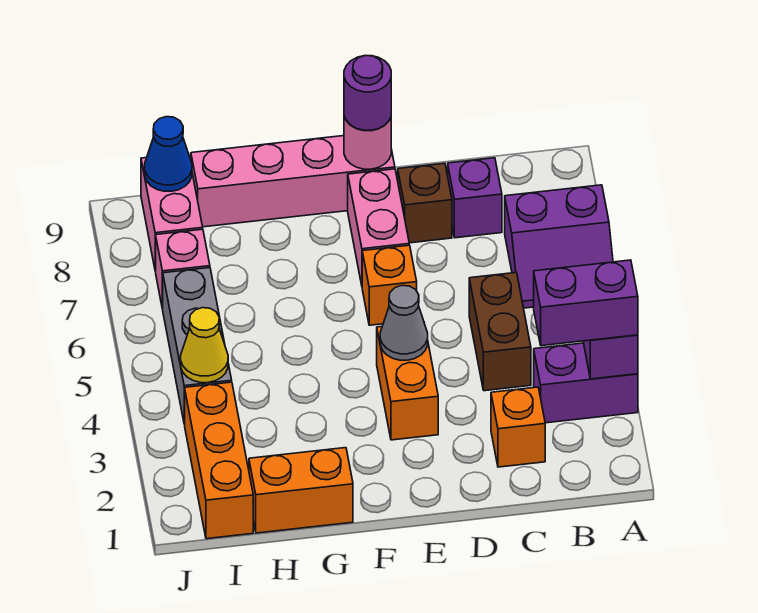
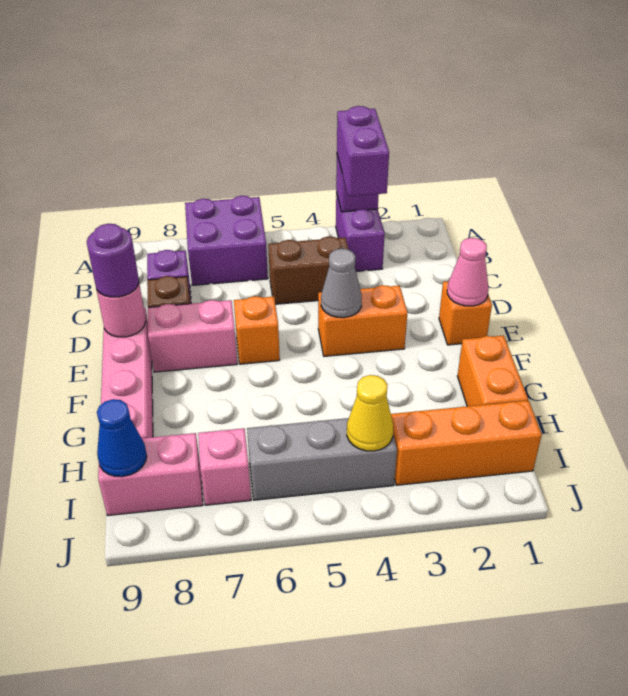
purple 2x2 slope [505,185,613,308] -> purple 2x2 brick [185,196,268,285]
orange 1x1 brick [491,387,545,467] -> orange 1x1 brick moved to [439,281,492,345]
none -> pink 1x1 cone [447,238,489,306]

